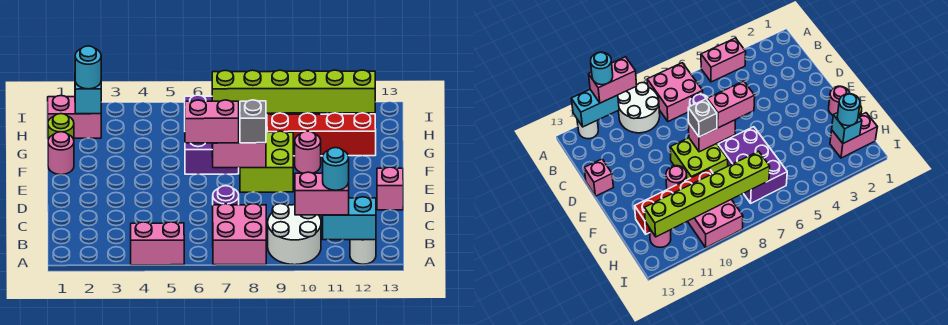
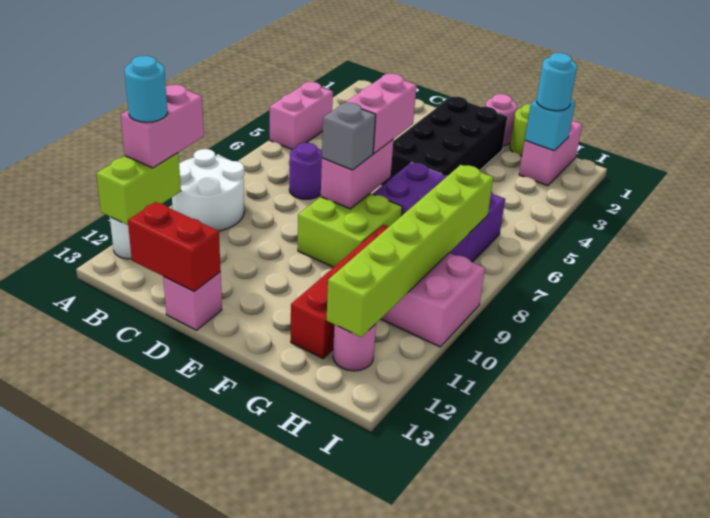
pink 2x2 brick [213,204,266,265] -> none
cyan 1x2 brick [322,197,376,240] -> lime 1x2 brick [96,153,181,225]
none -> red 1x2 brick [128,202,221,291]
none -> black 2x4 brick [381,96,507,186]
pink 1x1 round brick [295,131,321,173] -> none

